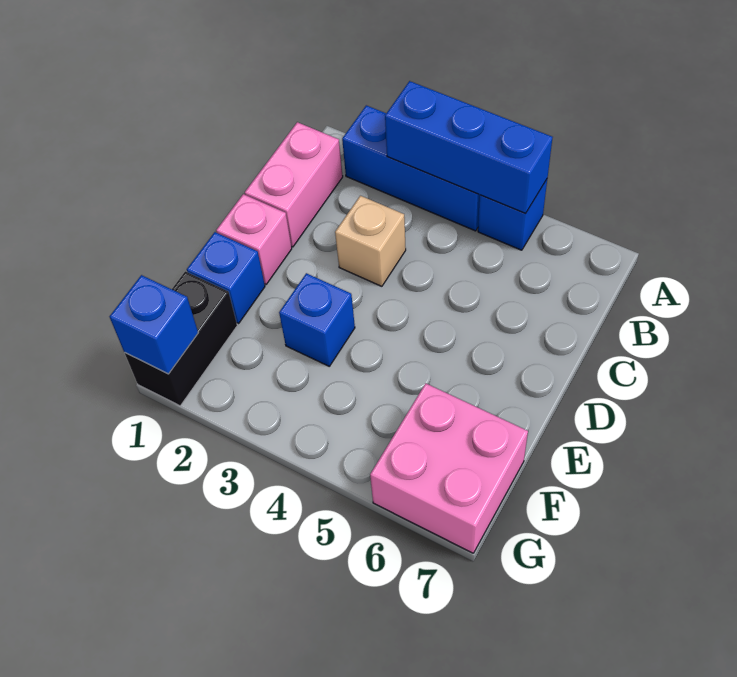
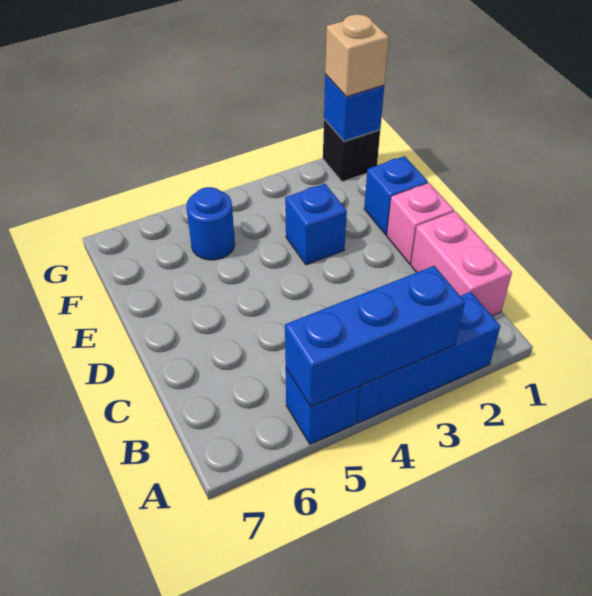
tan 1x1 brick [335,196,406,286] -> tan 1x1 brick moved to [325,14,389,97]
black 1x2 brick [124,271,237,406] -> black 1x1 brick [323,119,380,182]
none -> blue 1x1 round brick [186,187,235,260]
pink 2x2 brick [370,383,528,553] -> none

